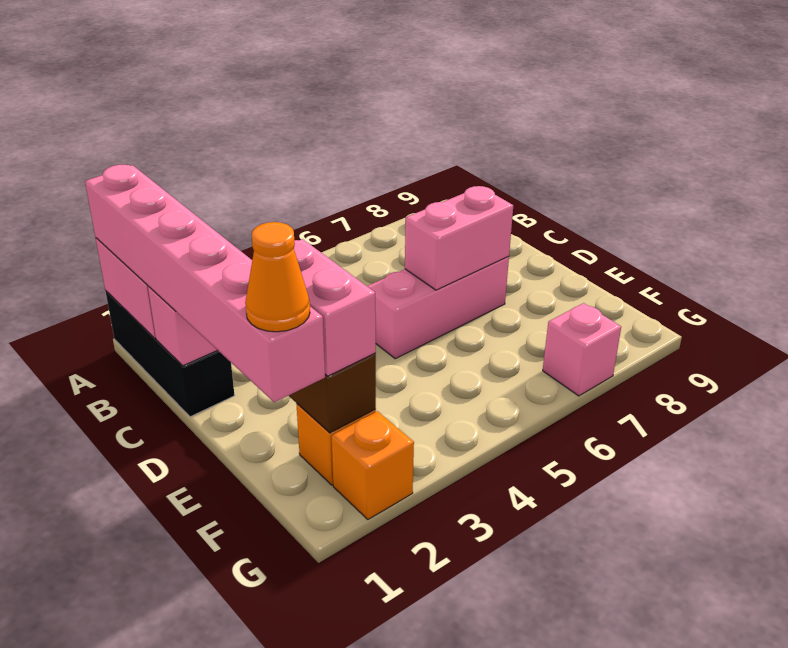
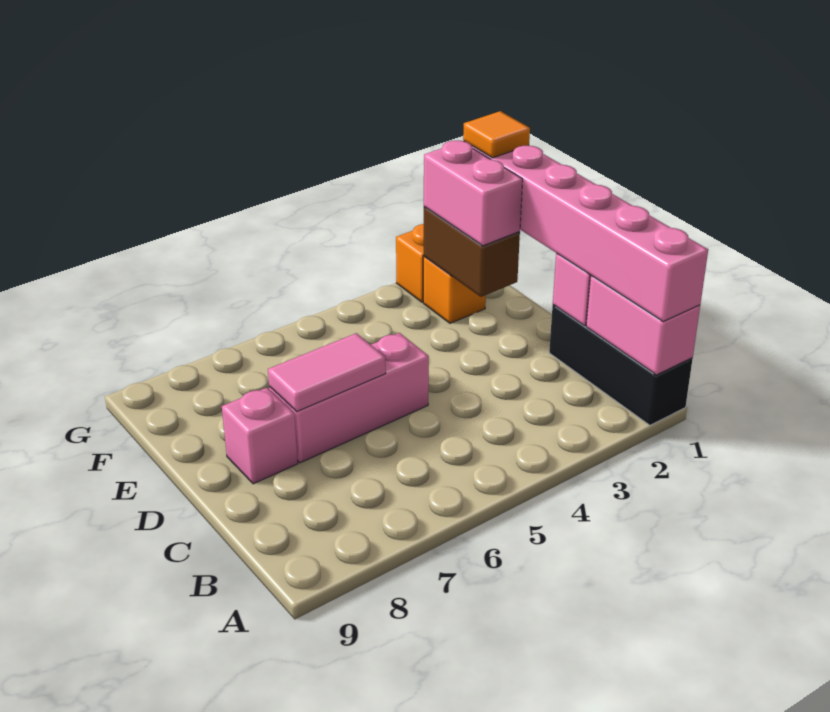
pink 1x2 brick [405,186,513,290] -> pink 1x2 tile [268,333,386,412]
orange 1x1 cone [245,222,310,332] -> orange 1x1 tile [463,111,530,158]
pink 1x1 brick [543,303,621,396] -> pink 1x1 brick moved to [222,388,298,484]

